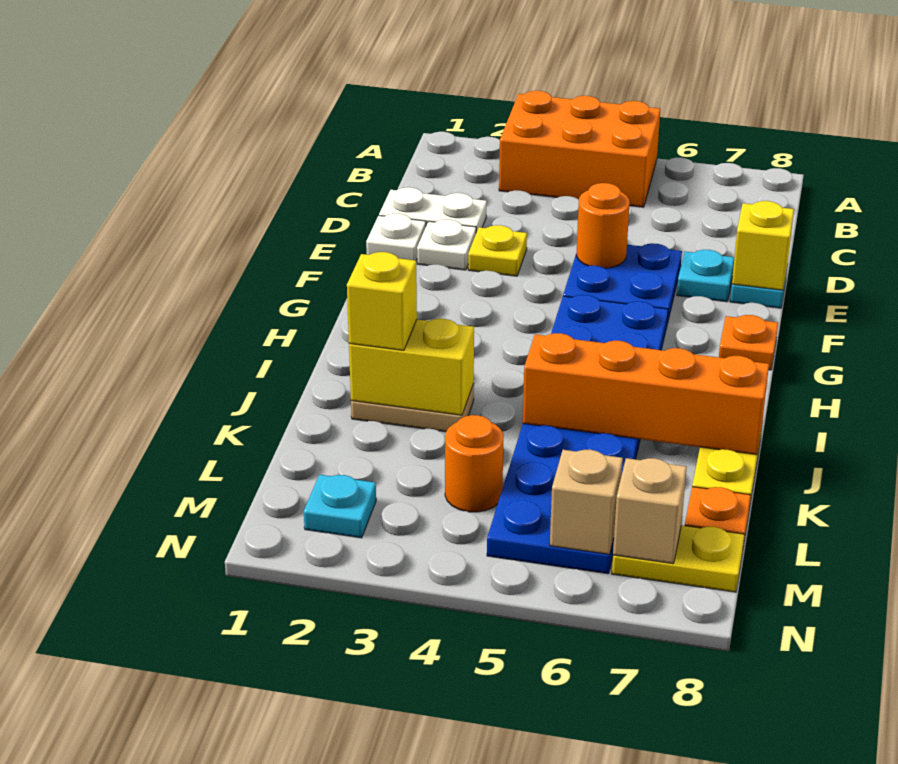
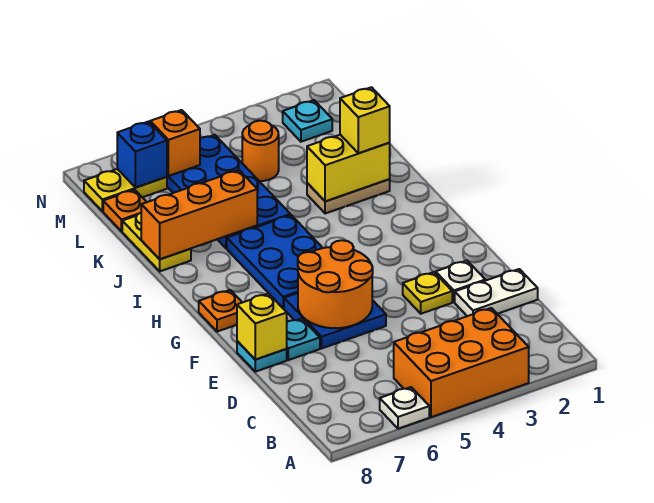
white 1x1 plate [366,214,426,260] -> white 1x1 plate moved to [380,387,429,429]
orange 1x1 round brick [576,183,630,268] -> orange 2x2 round brick [298,240,373,328]
orange 1x4 brick [523,333,769,455] -> orange 1x3 brick [141,170,257,259]
tan 1x1 brick [550,450,623,554] -> orange 1x1 brick [150,110,200,176]
tan 1x1 brick [613,458,687,564] -> blue 1x1 brick [117,122,167,188]

